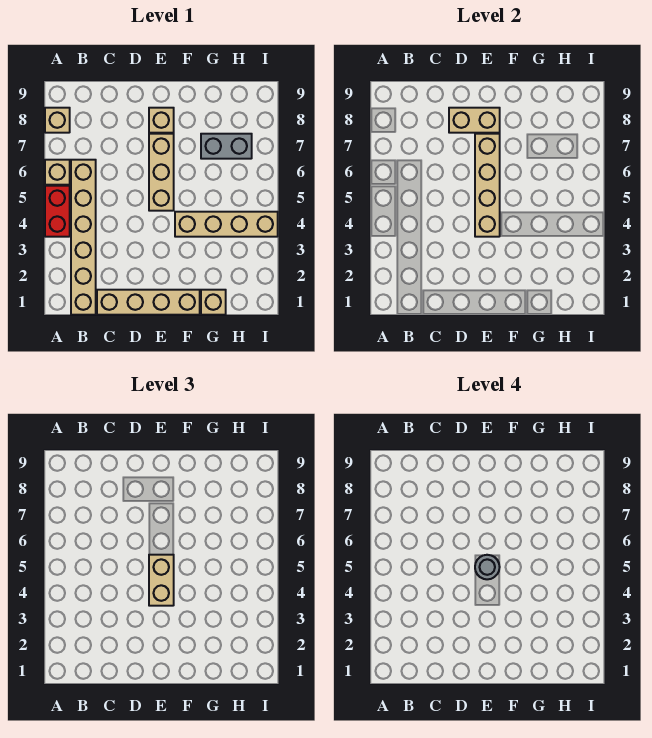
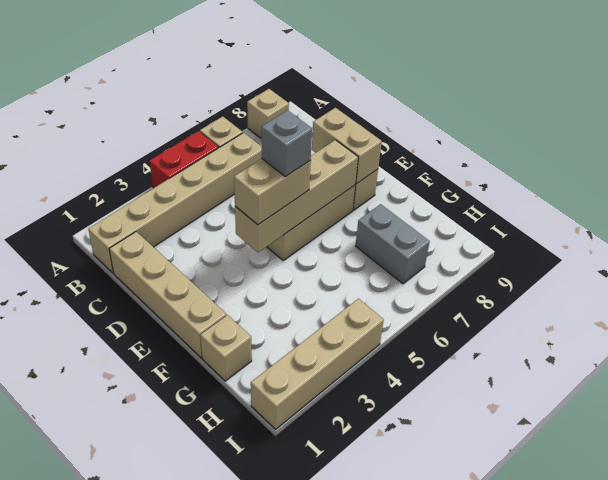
grey 1x1 round brick [475,555,500,579] -> grey 1x1 brick [261,110,312,177]
tan 1x4 brick [175,212,278,237] -> tan 1x4 brick turned to [251,299,384,429]

